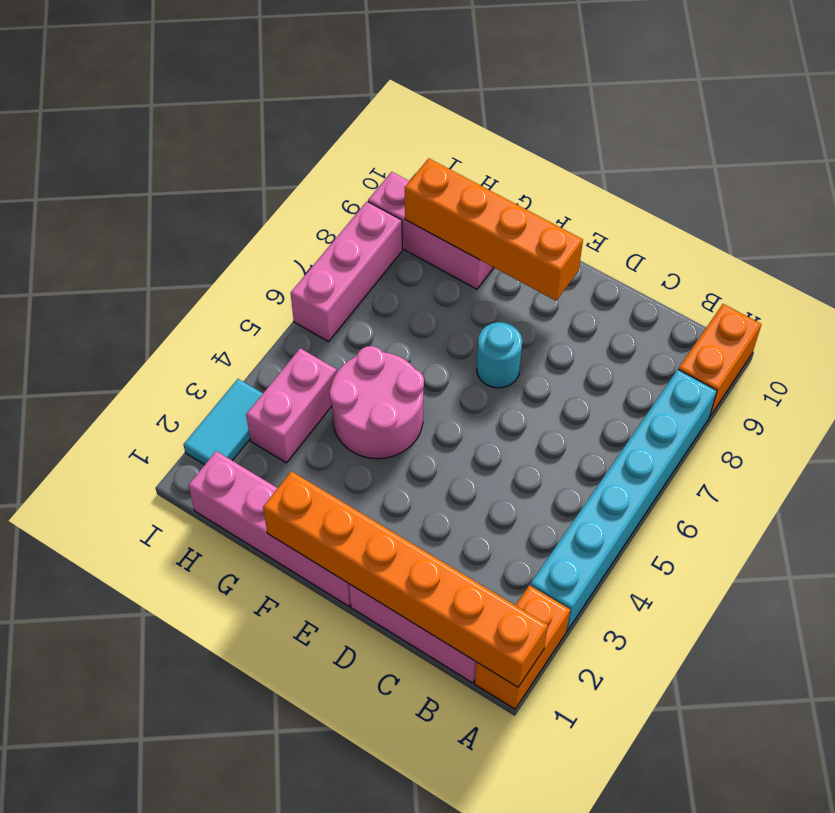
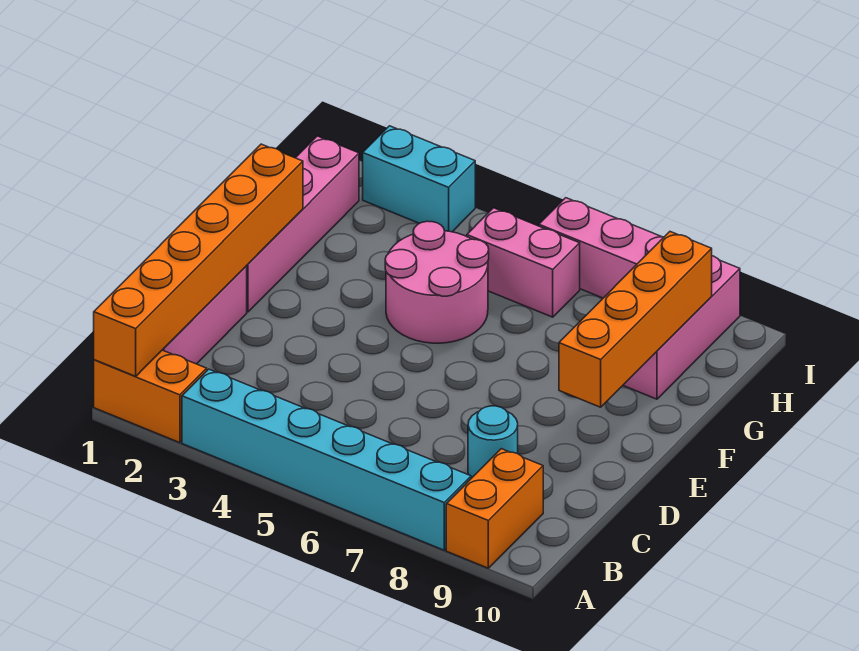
orange 1x2 brick [678,304,761,416] -> orange 1x2 brick turned to [446,449,543,568]
cyan 1x1 round brick [477,322,522,388] -> cyan 1x1 round brick moved to [468,406,518,478]
pink 1x2 brick [246,348,337,463] -> pink 1x2 brick moved to [467,208,580,317]
cyan 1x2 tile [183,379,263,465] -> cyan 1x2 brick [363,126,475,232]

